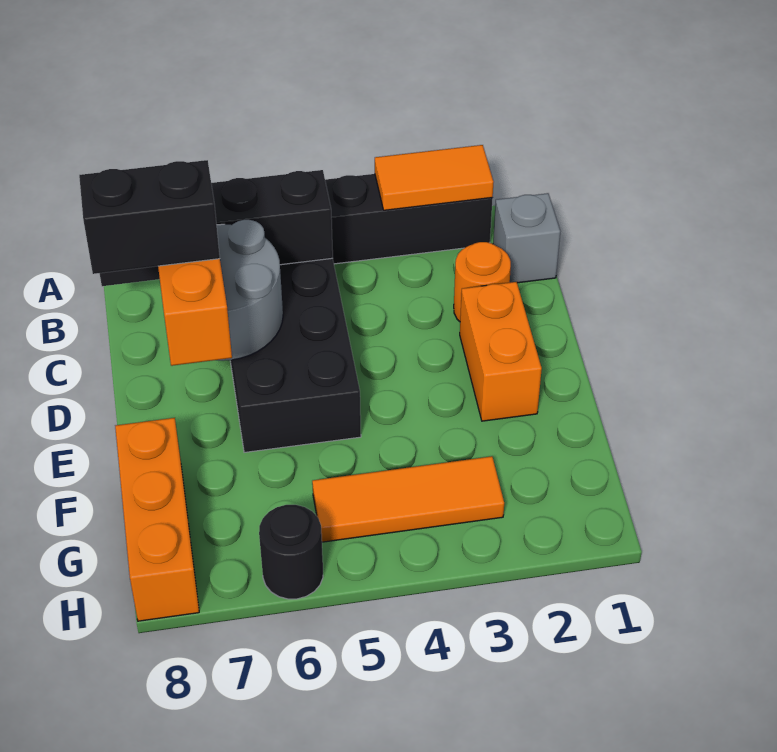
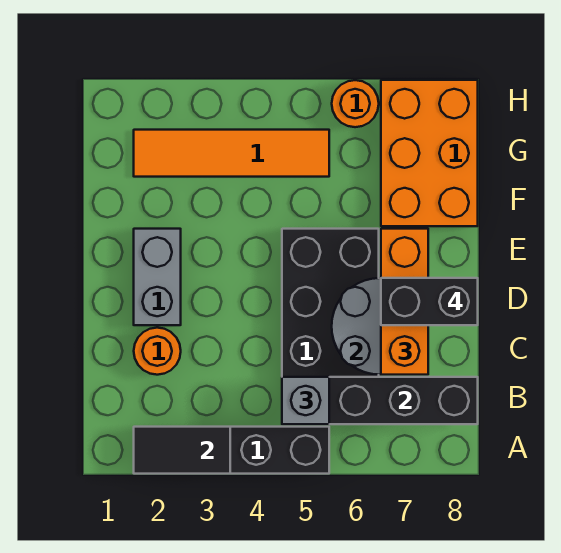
orange 1x2 tile [375,145,493,210] -> black 1x2 tile [134,427,230,474]
grey 1x1 brick [493,193,560,283] -> grey 1x1 brick moved to [282,377,329,424]
orange 1x2 brick [460,282,542,421] -> grey 1x2 brick [134,229,181,325]
orange 1x3 brick [115,418,199,621] -> orange 2x3 brick [381,80,478,226]
orange 1x3 tile [312,456,504,542] -> orange 1x4 tile [134,130,329,177]
black 1x1 round brick [259,505,323,599] -> orange 1x1 round brick [332,80,379,127]

